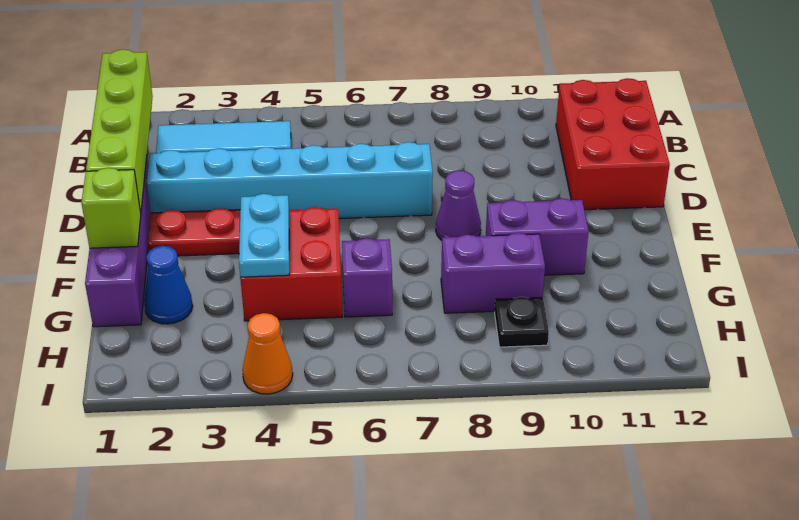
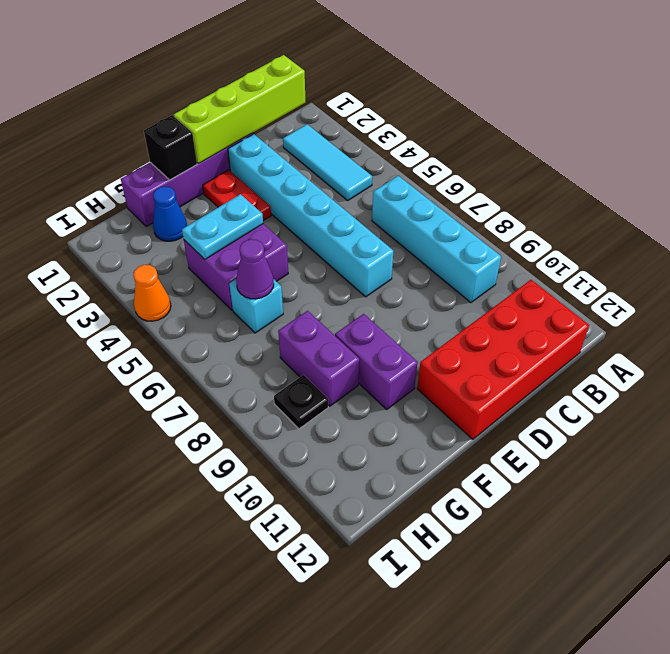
none -> cyan 1x4 brick [372,176,501,303]
red 2x3 brick [556,78,670,210] -> red 2x4 brick [417,280,589,439]
purple 1x1 cone [436,170,481,240] -> purple 1x1 cone moved to [236,239,274,299]
lime 1x1 brick [81,168,141,248] -> black 1x1 brick [144,115,197,180]
red 2x2 brick [240,207,342,321] -> purple 2x2 brick [184,224,288,310]
purple 1x1 brick [342,238,392,317] -> cyan 1x1 brick [229,279,283,333]

